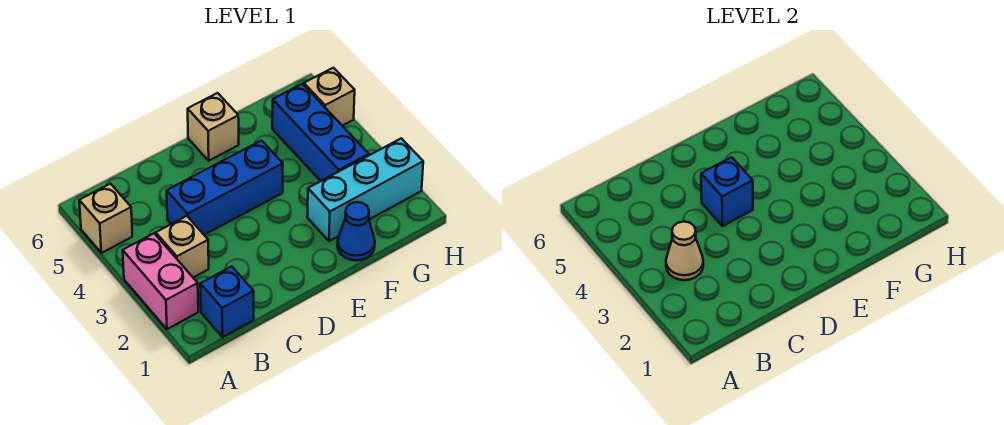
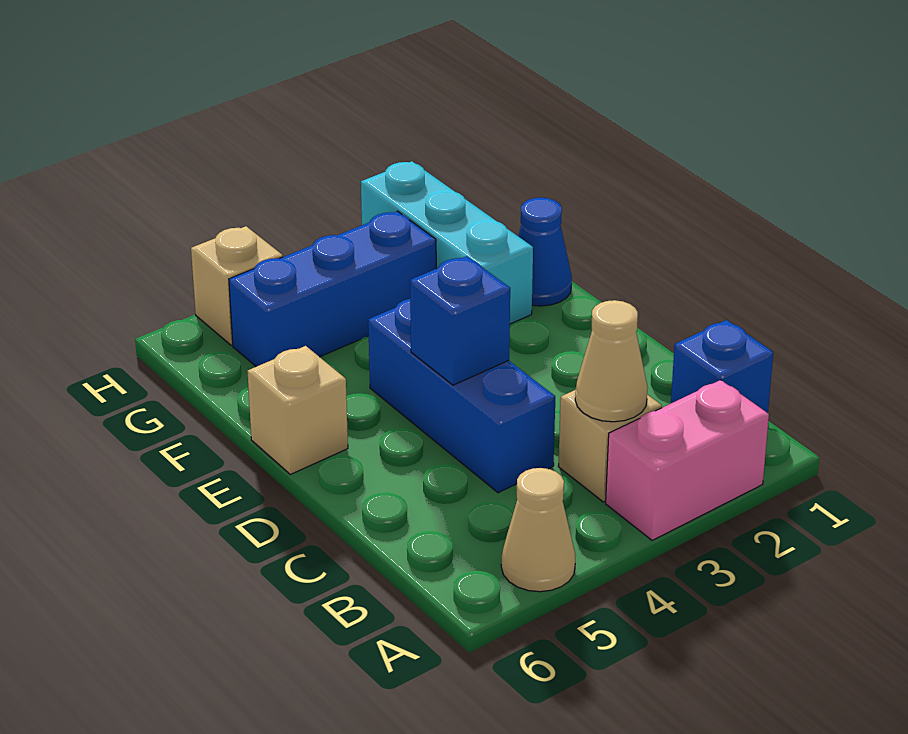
tan 1x1 brick [79,184,132,253] -> tan 1x1 cone [501,468,575,592]

